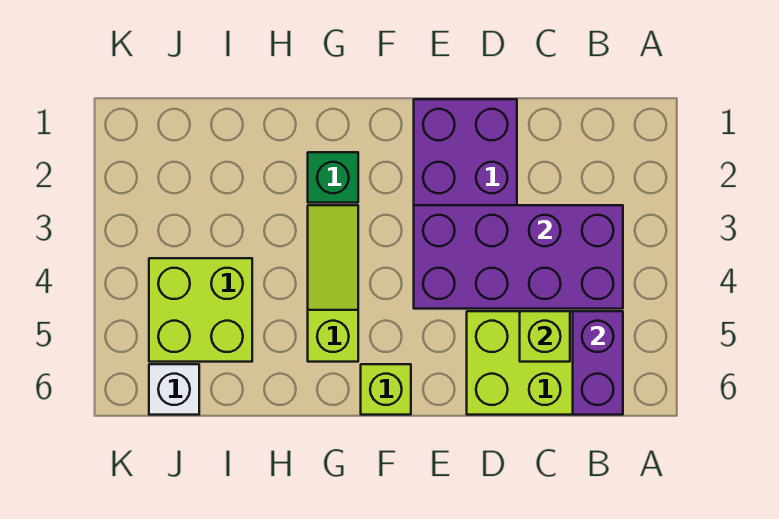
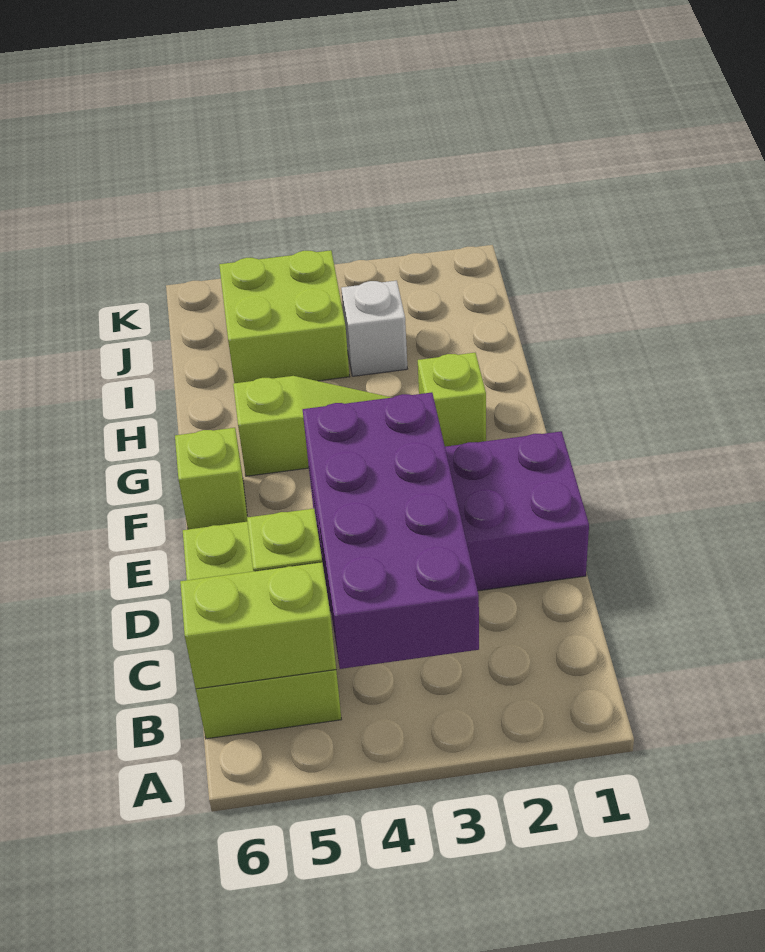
purple 1x2 brick [573,311,623,415] -> lime 1x2 brick [180,562,336,689]
green 1x1 brick [308,152,358,203] -> lime 1x1 brick [418,353,486,447]
white 1x1 brick [149,364,199,415] -> white 1x1 brick moved to [341,281,407,376]

